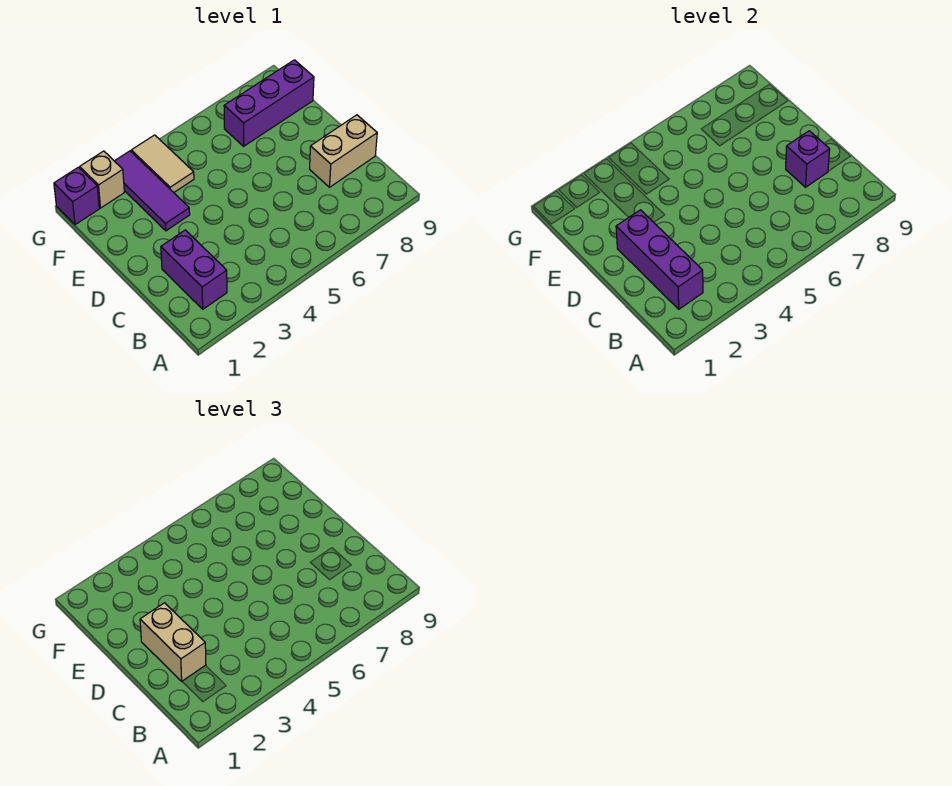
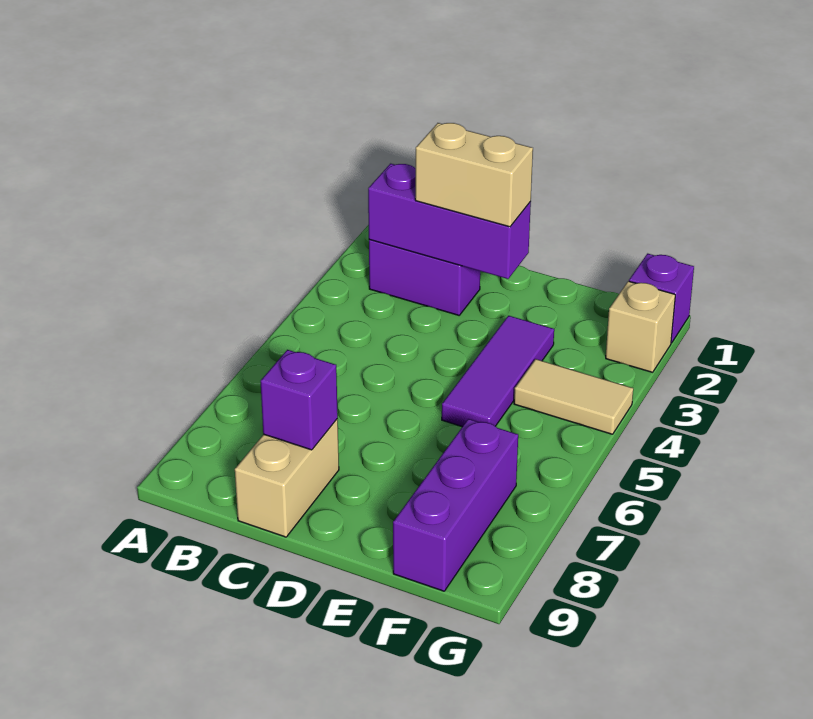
purple 1x3 tile [115,151,190,231] -> purple 1x3 tile turned to [442,316,554,427]

